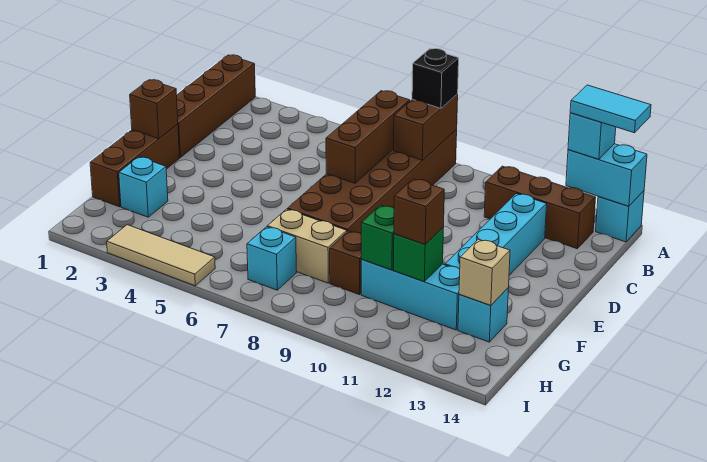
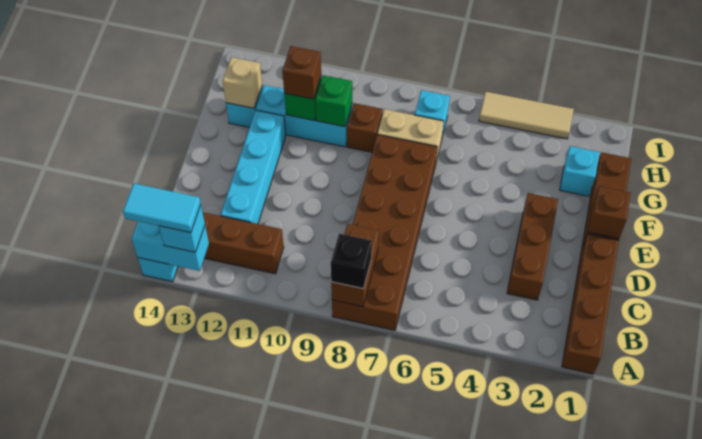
brown 1x3 brick [326,91,410,183] -> brown 1x3 brick moved to [507,193,558,300]

